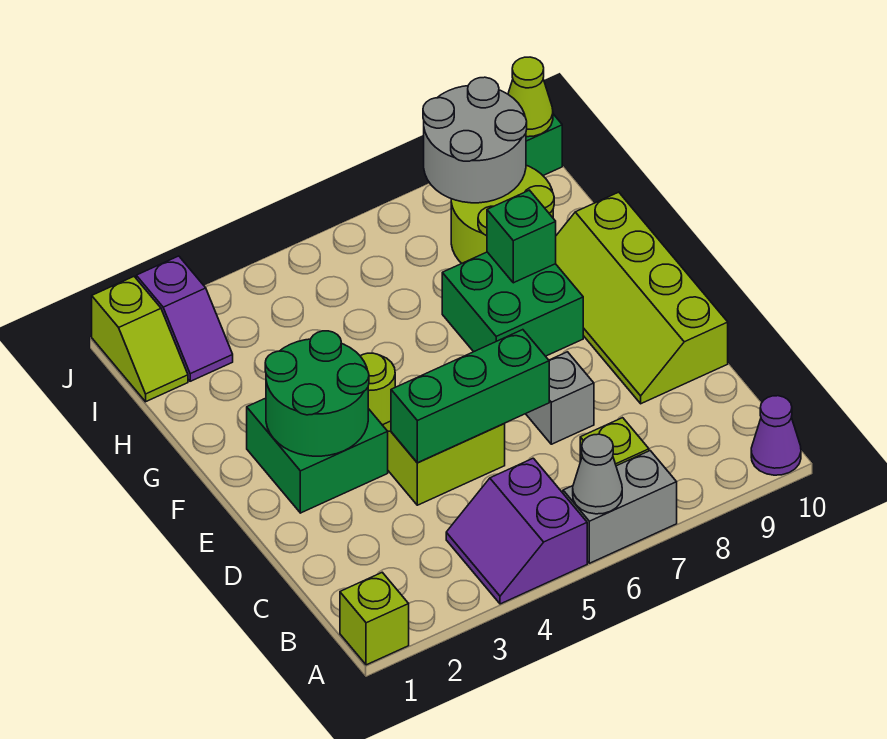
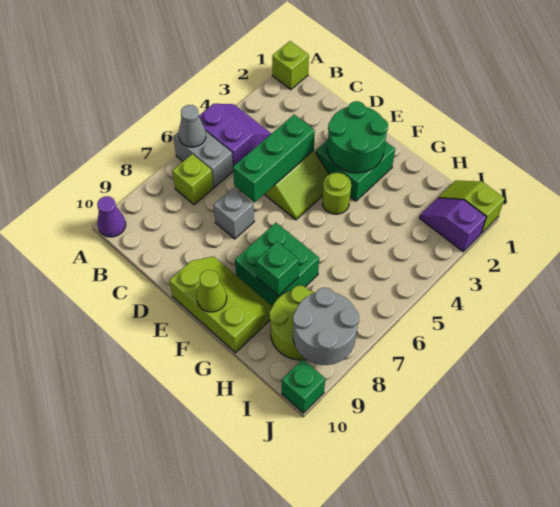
grey 1x2 brick [563,451,677,563] -> grey 1x2 brick turned to [173,132,233,187]
lime 2x4 slope [556,192,728,404] -> lime 2x3 slope [169,256,272,353]
lime 1x1 cone [508,57,553,137] -> lime 1x1 cone moved to [197,270,227,312]

